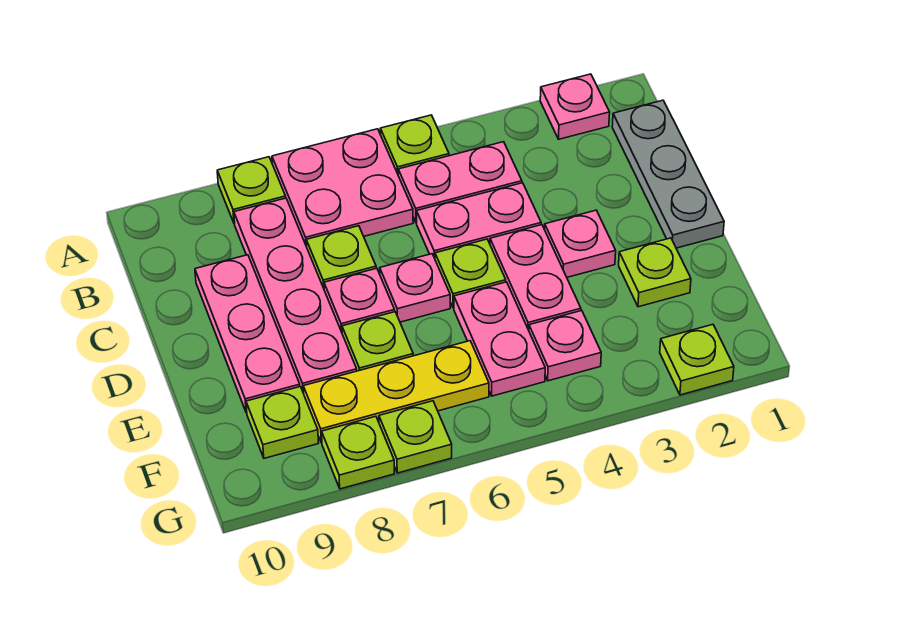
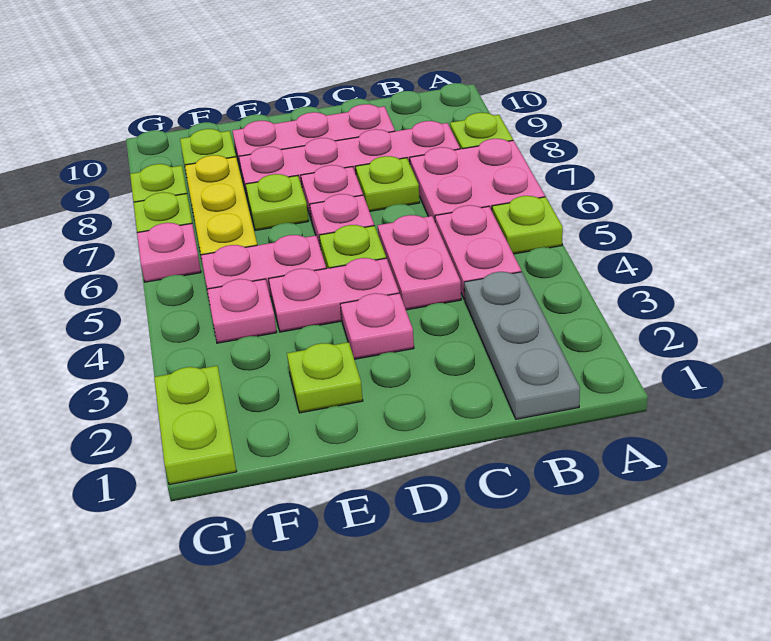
pink 1x1 plate [540,74,610,139] -> pink 1x1 plate moved to [137,223,201,282]
grey 1x3 plate [612,100,724,248] -> grey 1x3 plate turned to [464,272,580,419]
lime 1x1 plate [660,325,734,395] -> lime 1x2 plate [154,366,237,485]

